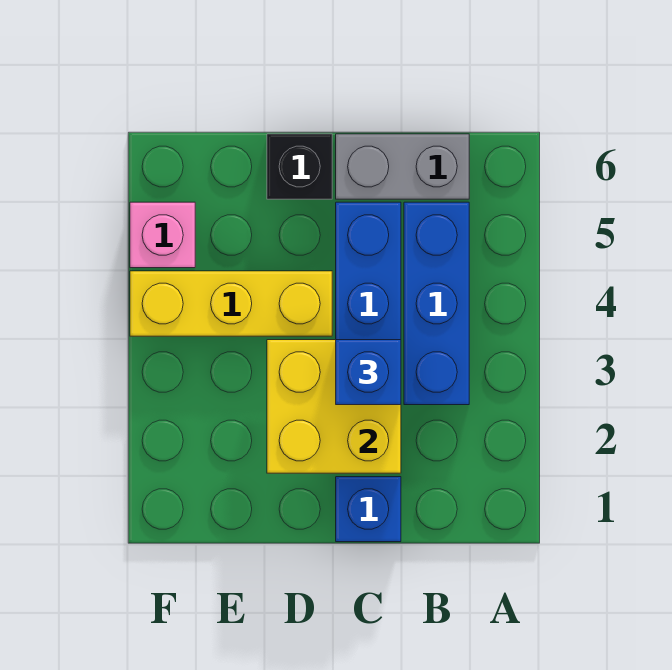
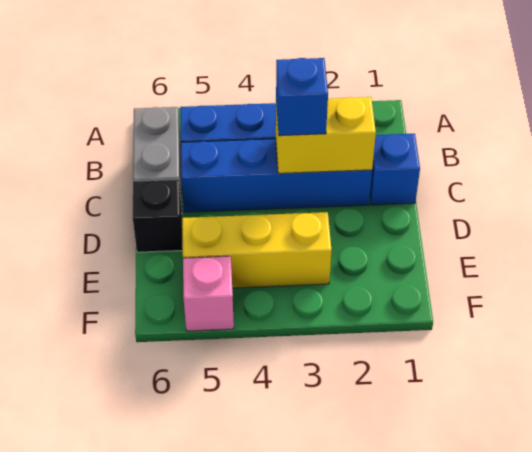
yellow 2x2 brick [267,340,401,473] -> yellow 1x2 brick [276,97,376,173]
yellow 1x3 brick [130,271,332,336] -> yellow 1x3 brick turned to [182,212,331,288]

